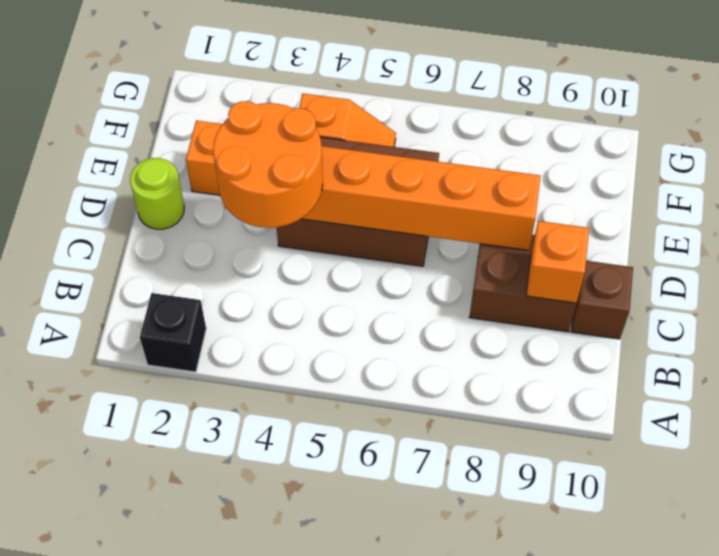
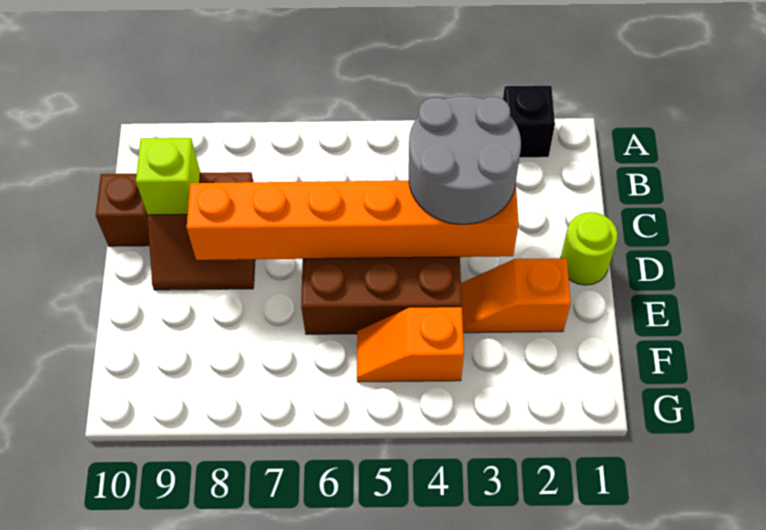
orange 2x2 round brick [213,101,323,228] -> grey 2x2 round brick [409,96,521,224]
orange 1x1 brick [526,221,589,303] -> lime 1x1 brick [136,138,200,215]

